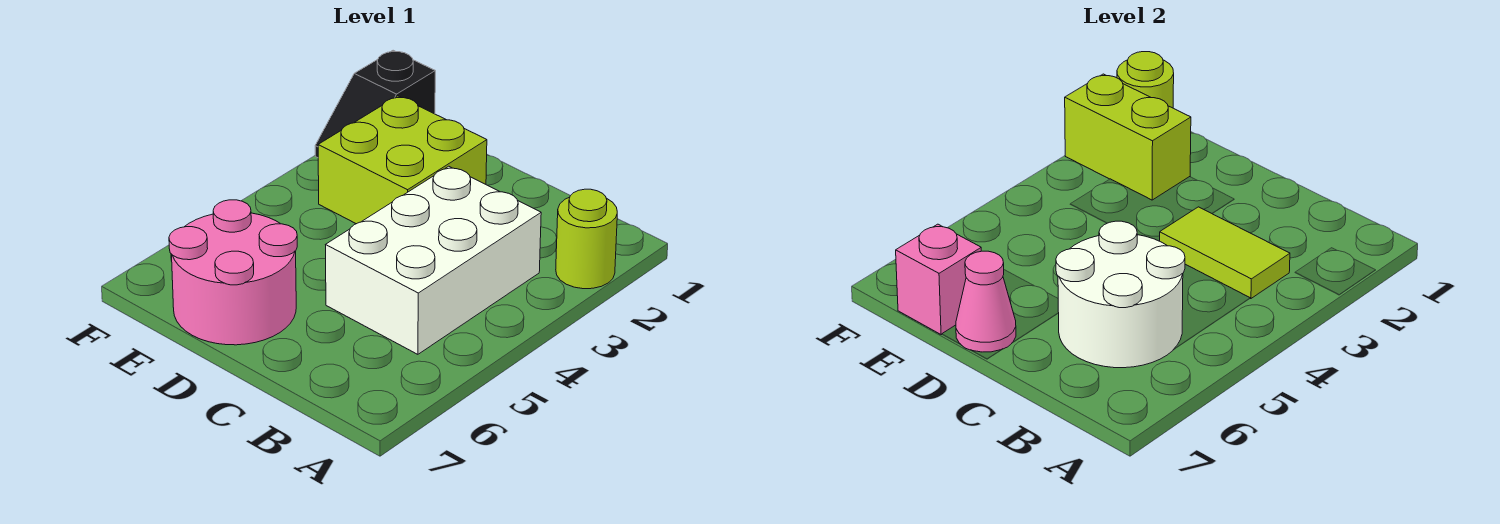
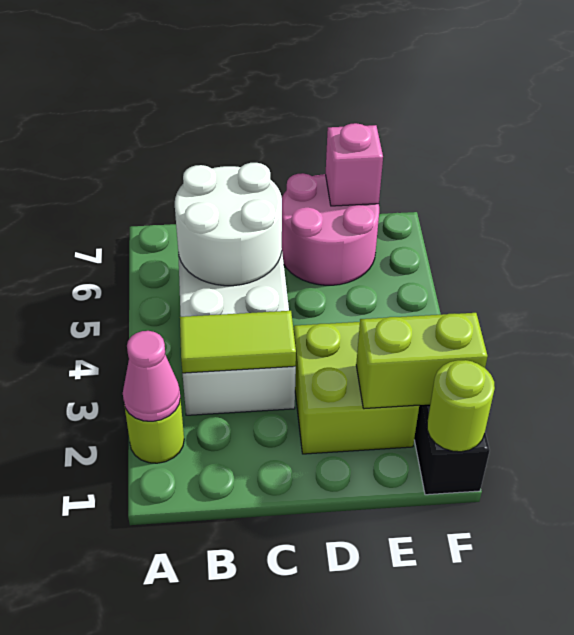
pink 1x1 cone [956,251,1016,352] -> pink 1x1 cone moved to [123,331,180,421]

